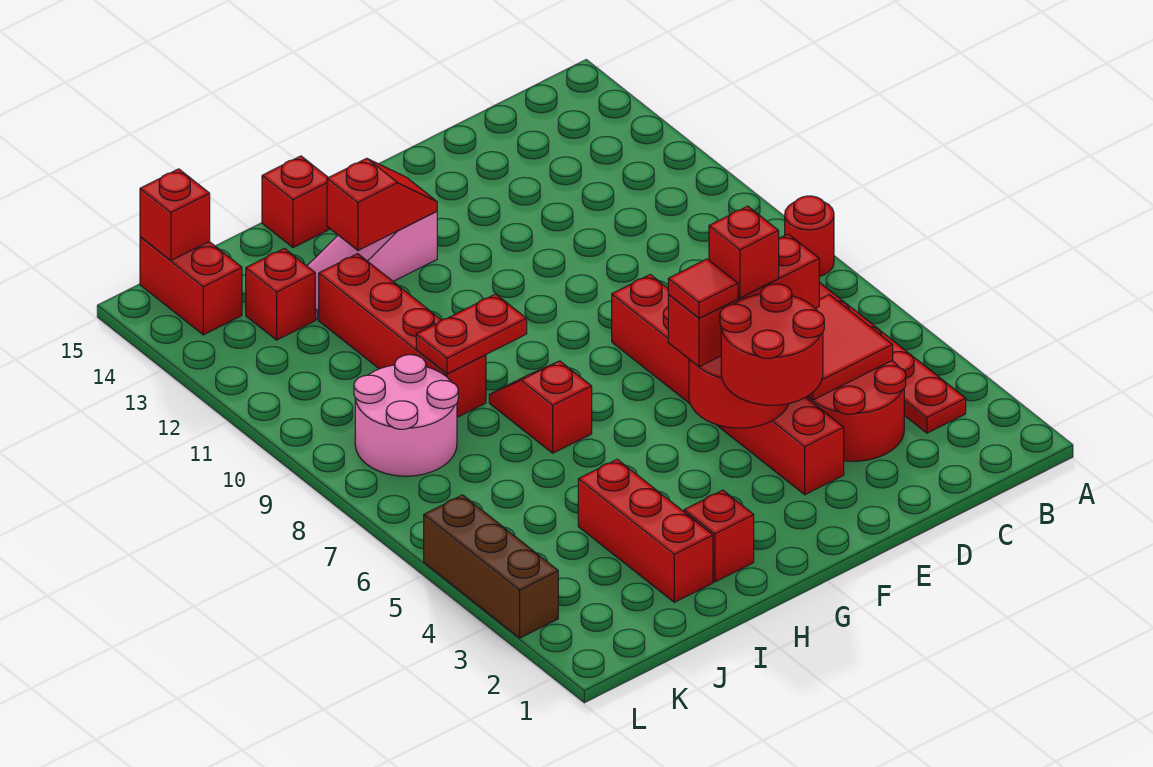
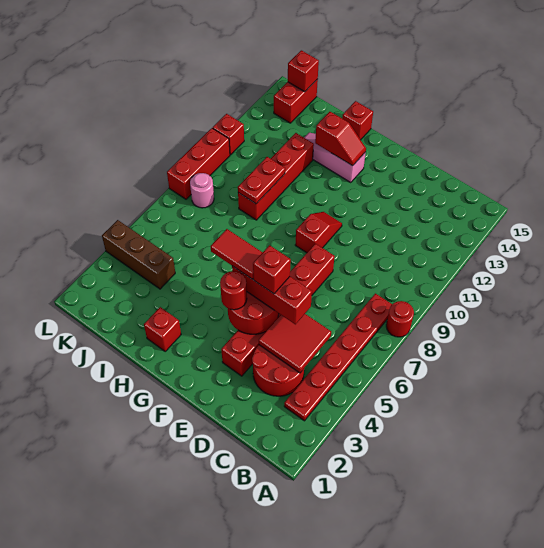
red 2x2 round brick [720,284,824,405] -> red 1x1 round brick [220,271,247,310]
red 1x1 tile [668,259,738,318] -> red 1x2 tile [211,229,263,279]
red 1x2 slope [489,361,592,453] -> red 1x2 slope moved to [295,212,342,253]
red 1x2 plate [416,294,527,374] -> red 1x2 plate turned to [238,157,285,204]
red 1x3 brick [578,459,713,602] -> red 1x3 brick moved to [167,128,230,199]
pink 2x2 round brick [354,355,458,476] -> pink 1x1 round brick [190,173,214,208]
red 1x1 brick [246,248,315,340] -> red 1x1 brick moved to [213,114,244,155]
brown 1x3 brick [424,495,558,638] -> brown 1x3 brick turned to [102,220,175,289]

